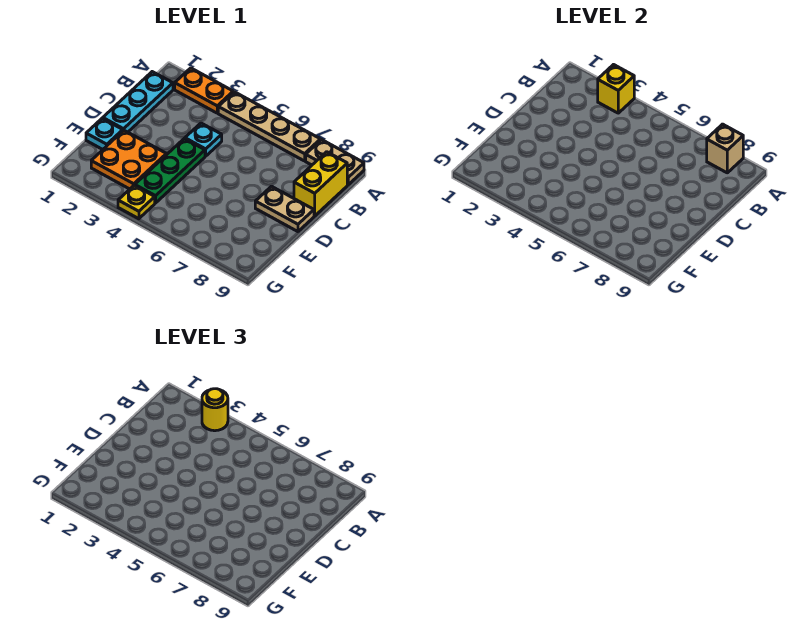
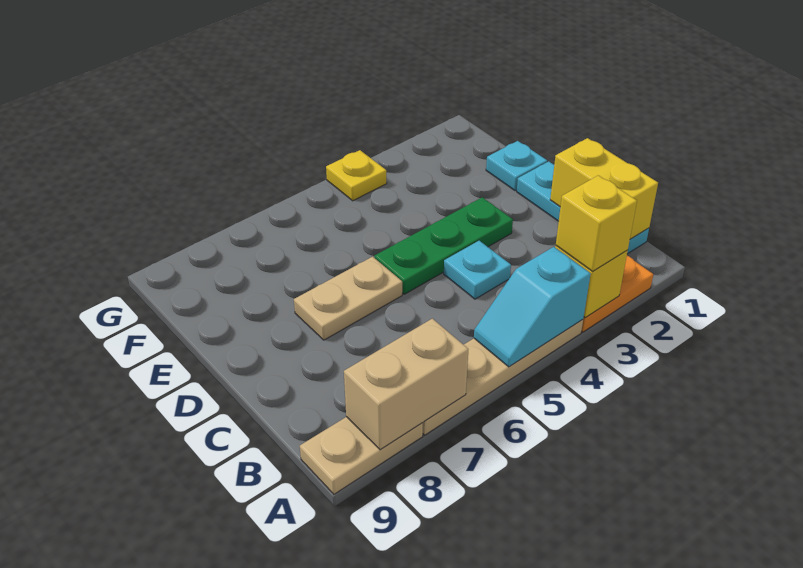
yellow 1x1 round brick [202,389,228,431] -> yellow 1x1 brick [556,175,637,271]
none -> cyan 1x2 slope [474,247,590,367]
tan 1x1 brick [707,124,743,173] -> tan 1x2 brick [344,319,468,450]
yellow 1x2 brick [294,152,347,216] -> yellow 1x2 brick moved to [550,138,658,239]
green 1x3 plate [135,139,205,203] -> green 1x3 plate turned to [374,197,513,294]
tan 1x2 plate [255,186,314,232] -> tan 1x2 plate moved to [294,257,402,340]
orange 2x2 plate [91,130,166,189] -> none

